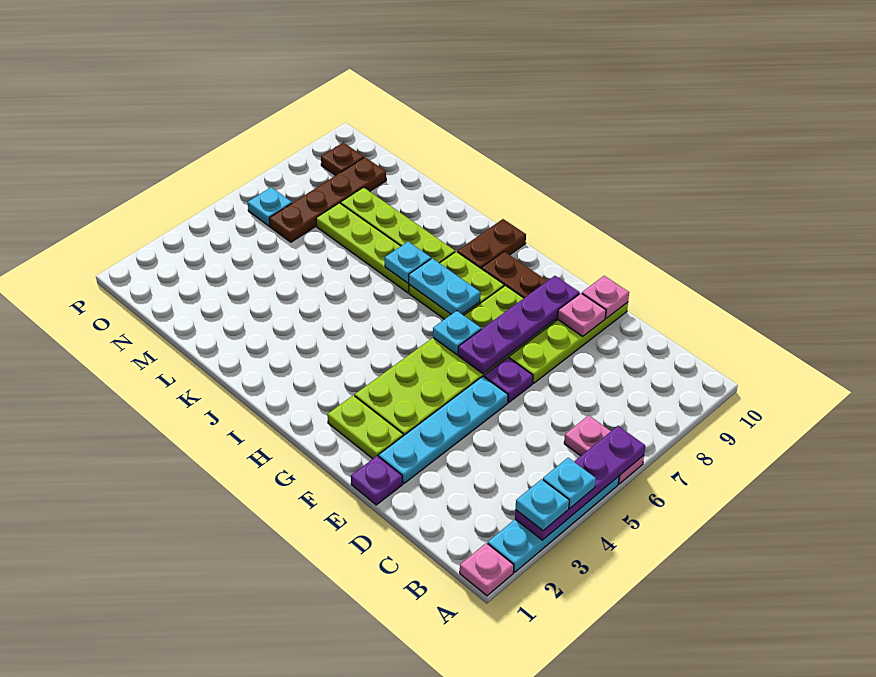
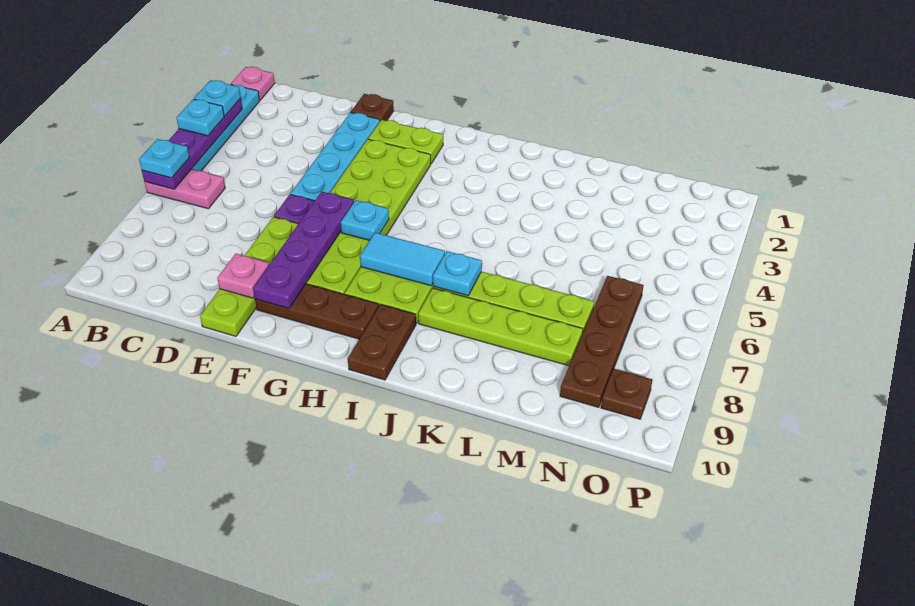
purple 1x1 plate [351,456,403,505] -> brown 1x1 plate [351,94,394,121]
pink 1x1 plate [582,276,629,318] -> none
cyan 1x2 plate [409,258,480,314] -> cyan 1x2 tile [360,233,445,286]
cyan 1x1 plate [248,187,292,226] -> cyan 1x1 plate moved to [139,139,189,178]

